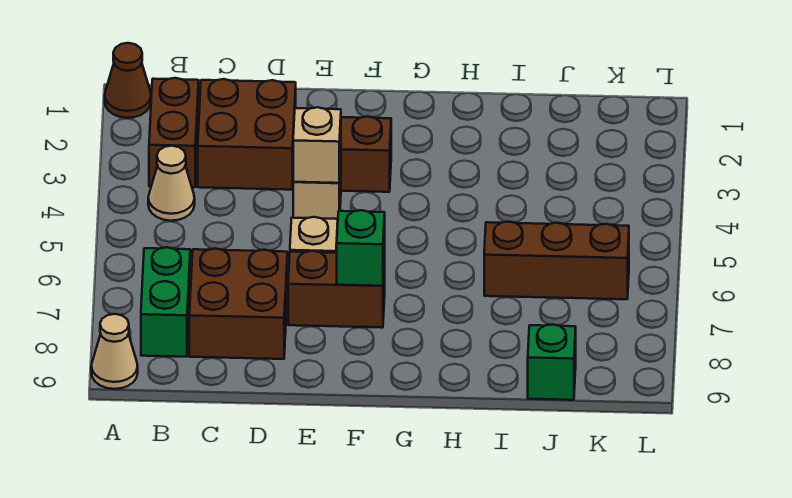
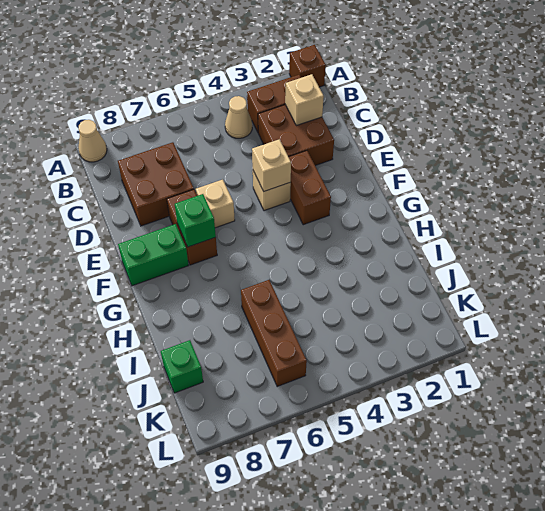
brown 1x1 cone [105,43,151,118] -> brown 1x1 brick [289,45,326,87]
green 1x2 brick [141,247,190,357] -> green 1x2 brick moved to [118,224,189,286]
none -> tan 1x1 brick [285,74,324,126]

